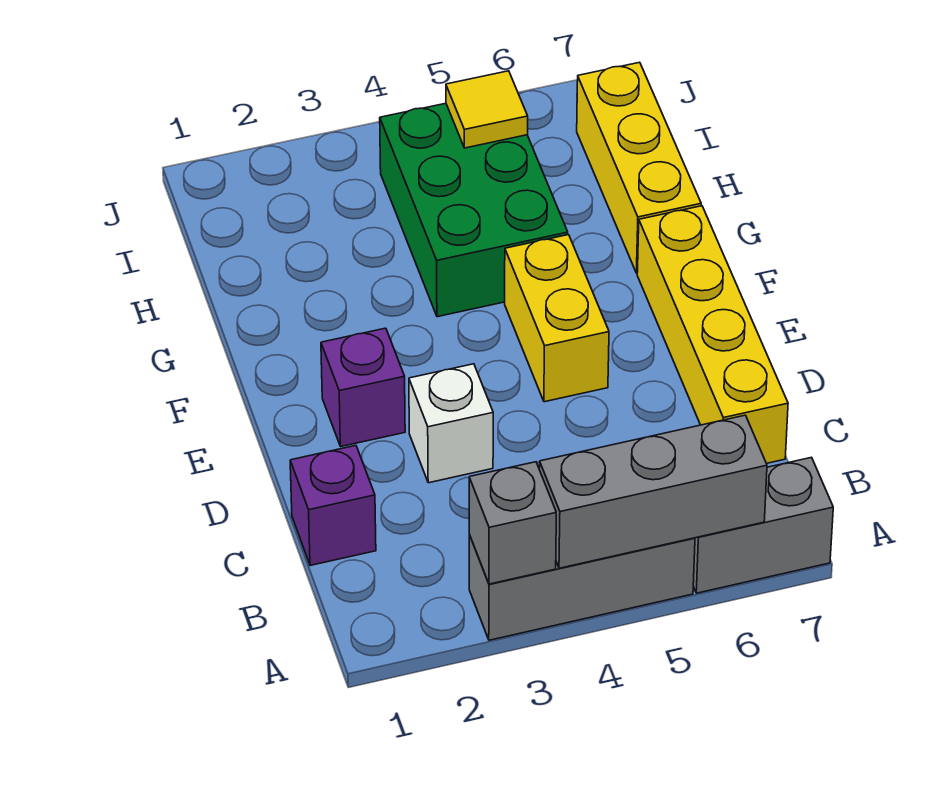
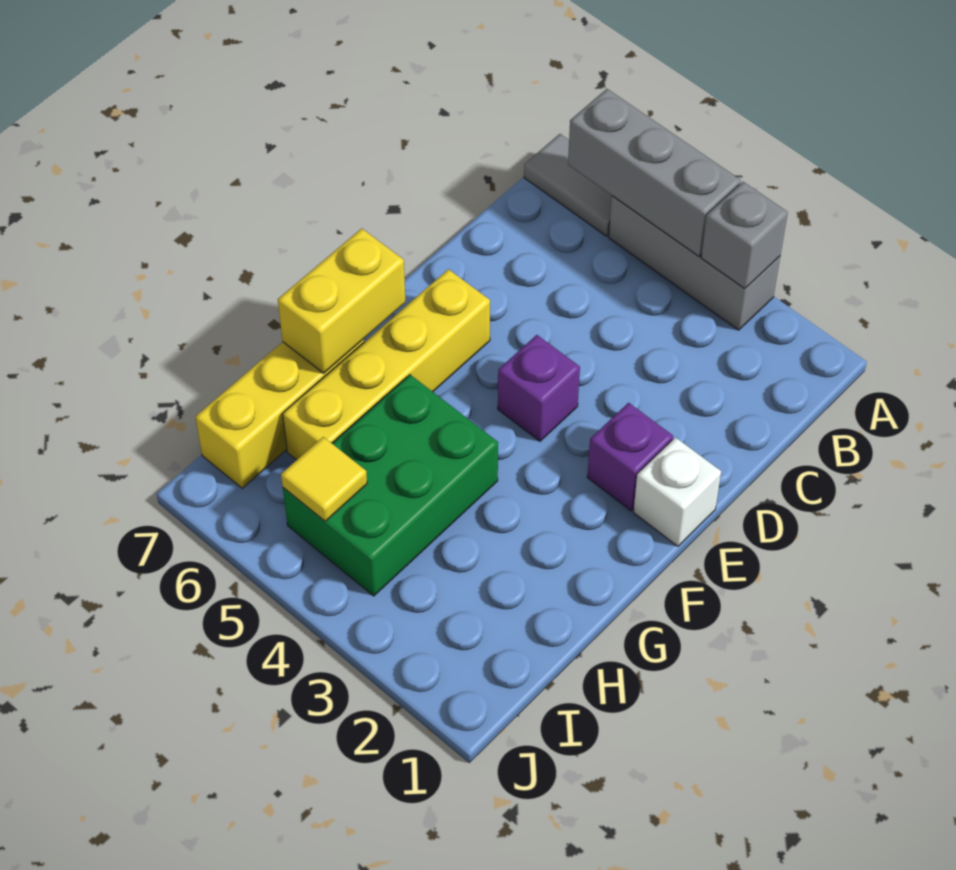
grey 1x2 brick [693,457,833,593] -> grey 1x2 tile [524,134,612,236]
purple 1x1 brick [290,446,376,565] -> purple 1x1 brick moved to [498,335,580,441]
yellow 1x4 brick [637,206,788,463] -> yellow 1x4 brick moved to [283,269,490,460]
white 1x1 brick [409,364,493,483] -> white 1x1 brick moved to [633,437,721,546]
yellow 1x2 brick [505,235,609,402] -> yellow 1x2 brick moved to [278,228,406,373]

